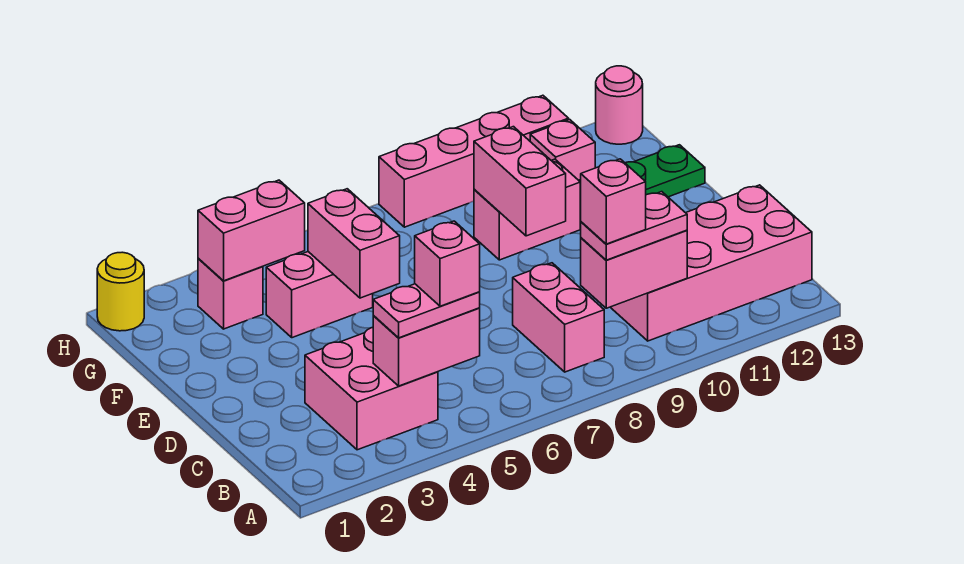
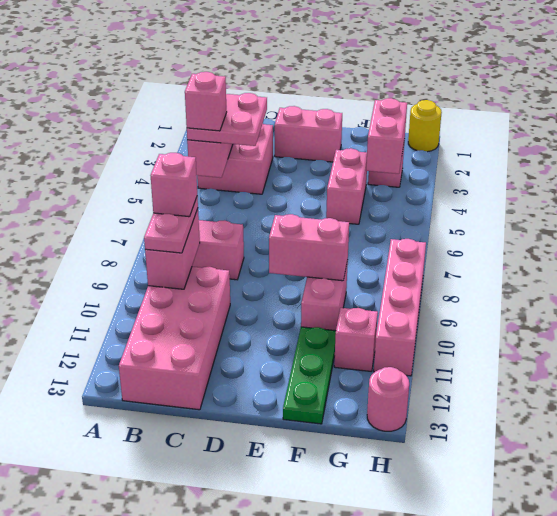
pink 1x2 plate [373,284,480,338] -> pink 2x2 plate [187,93,267,146]
pink 1x2 brick [308,189,400,298] -> pink 1x2 brick moved to [275,106,342,162]

